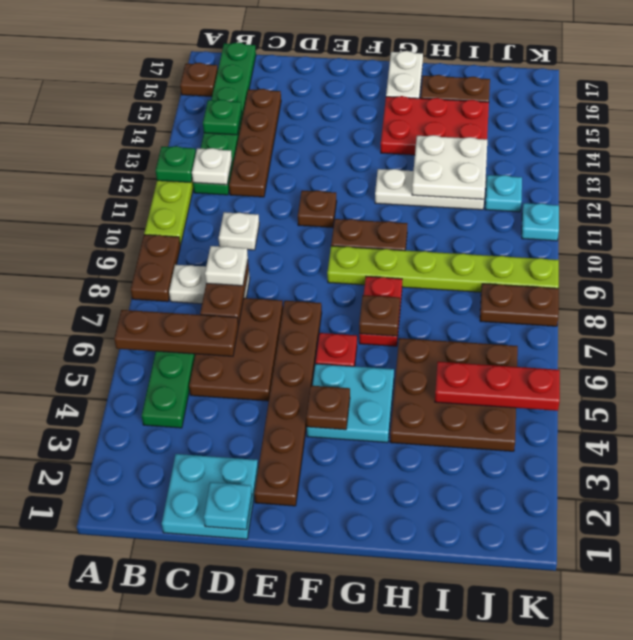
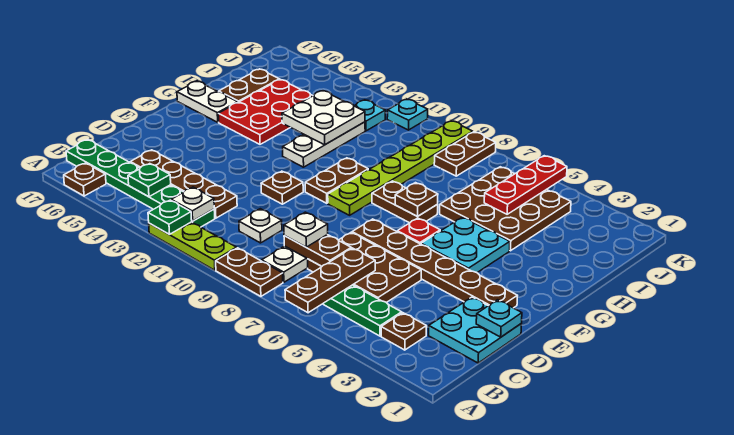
brown 1x1 plate [306,386,350,430] -> brown 1x1 plate moved to [381,313,427,350]
red 1x2 plate [359,277,402,346] -> brown 1x2 plate [372,181,438,223]

